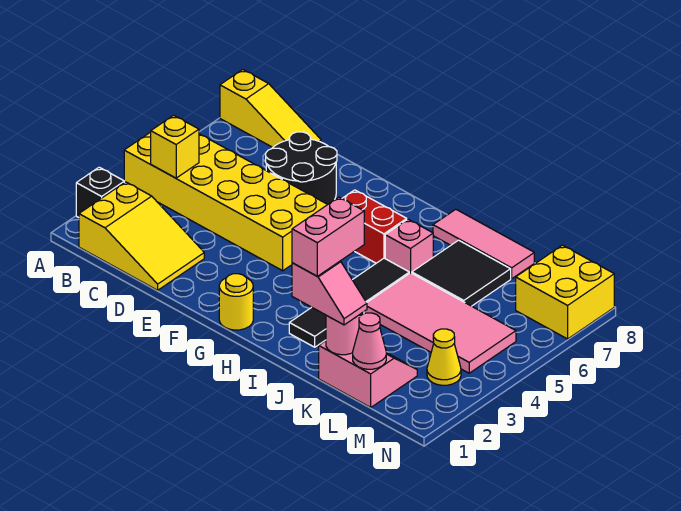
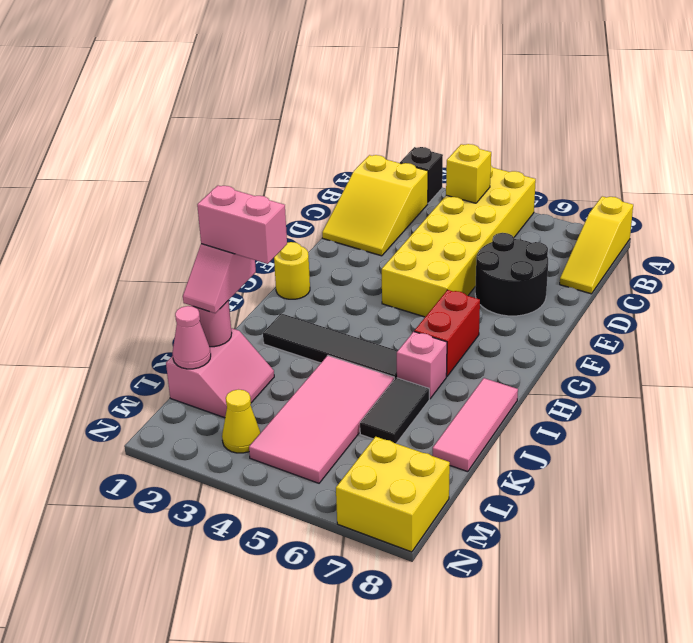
black 2x2 tile [412,240,511,306] -> black 1x2 tile [360,378,429,443]

